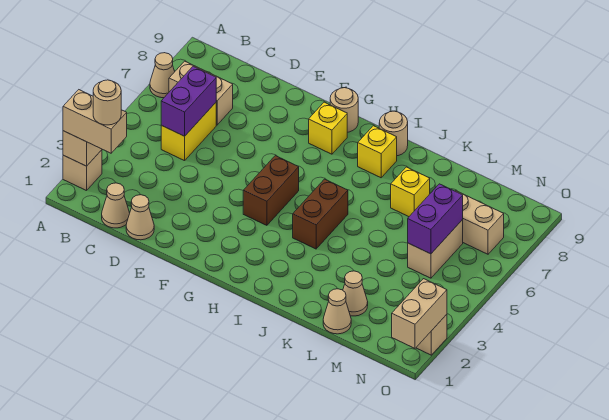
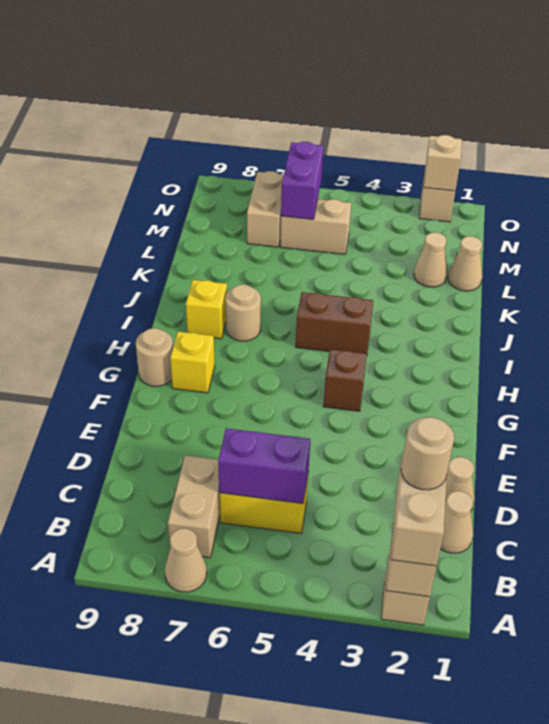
brown 1x2 brick [243,156,299,225] -> brown 1x1 brick [323,349,367,411]
tan 1x1 round brick [379,111,408,156] -> tan 1x1 round brick moved to [226,285,261,341]
yellow 1x1 brick [391,167,430,217] -> none
purple 1x2 brick [408,184,463,254] -> purple 1x2 brick turned to [281,142,323,219]
tan 1x2 brick [392,279,447,348] -> tan 1x1 brick [423,135,462,191]

